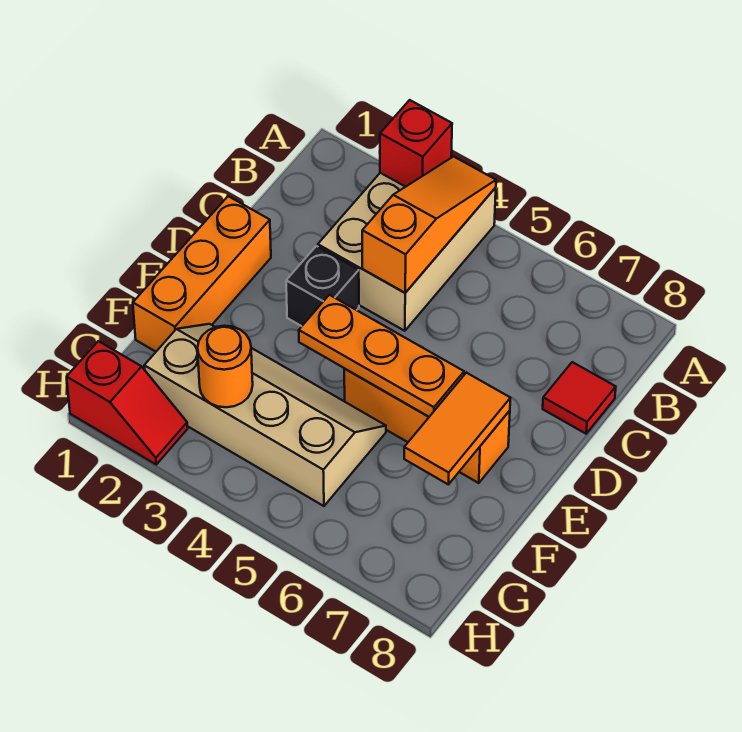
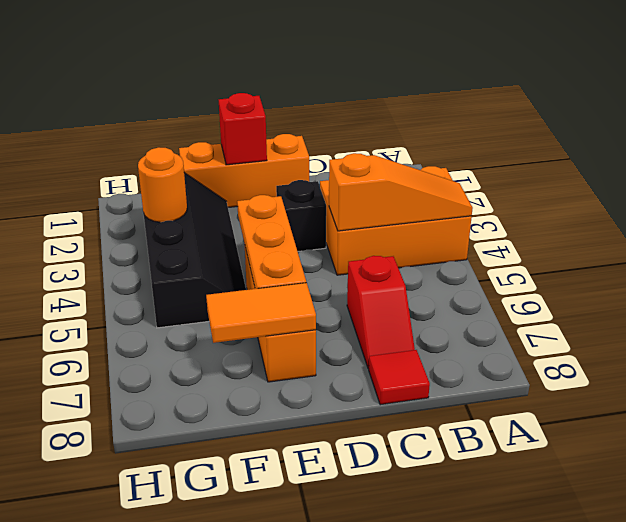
tan 2x3 brick [318,173,496,331] -> orange 2x3 brick [320,166,472,275]
red 1x1 brick [380,100,452,187] -> red 1x1 brick moved to [219,93,267,165]
tan 2x4 slope [144,324,386,506] -> black 2x4 slope [143,173,246,328]
red 1x2 slope [67,341,188,464] -> red 1x2 slope moved to [347,256,415,369]

